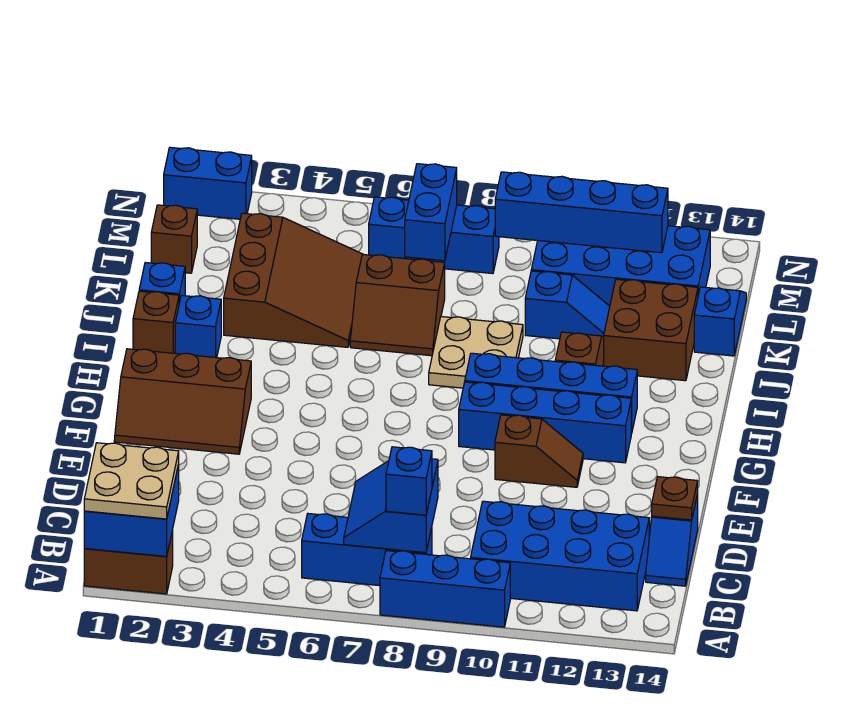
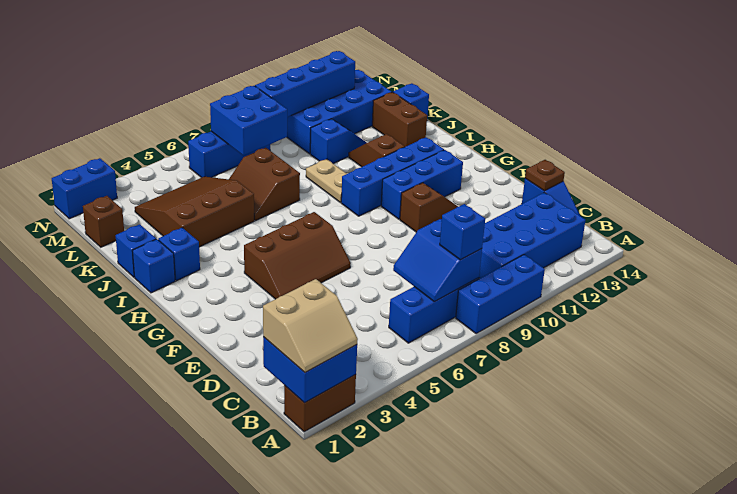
tan 2x2 plate [84,443,179,519] -> tan 2x2 slope [263,279,358,372]
brown 2x3 slope [115,349,251,454] -> brown 2x3 slope moved to [244,212,351,299]
blue 1x4 brick [459,382,631,463] -> blue 1x3 brick [381,150,463,219]
brown 1x1 brick [133,291,179,353] -> blue 1x1 brick [132,239,175,293]
tan 2x2 plate [429,317,523,388] -> tan 1x2 plate [306,159,347,203]
brown 3x3 slope [224,213,362,347] -> brown 3x3 slope turned to [135,177,254,247]
brown 2x2 slope [350,254,445,356] -> brown 2x2 slope turned to [229,148,300,221]
brown 2x2 brick [604,279,698,381] -> brown 1x2 brick [372,92,427,147]
blue 1x2 brick [405,164,457,261] -> blue 2x2 brick [210,86,287,156]

